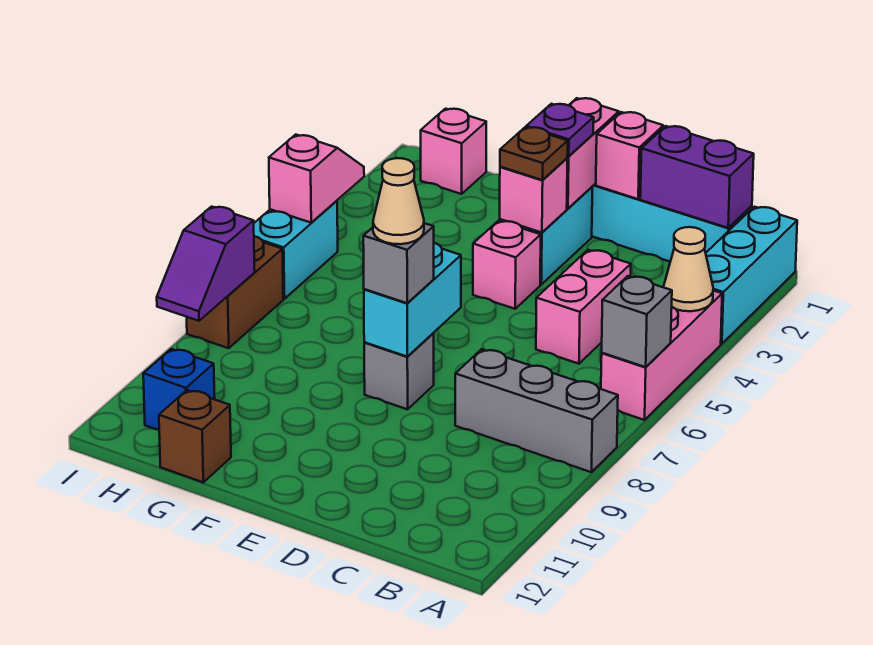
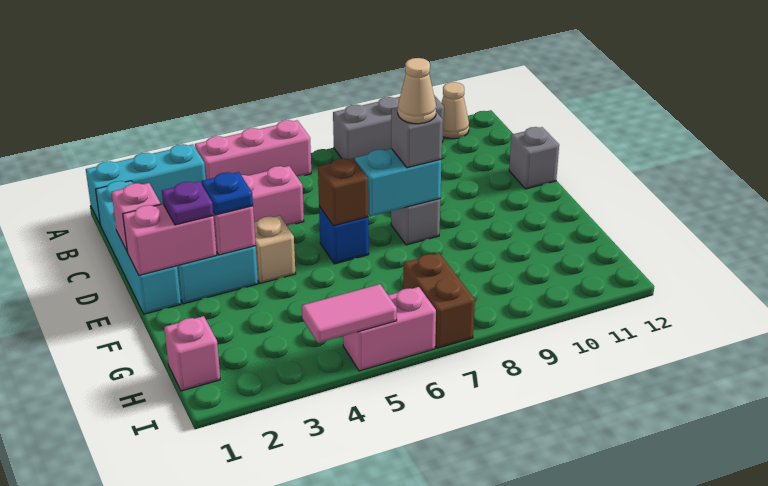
tan 1x1 cone [664,227,713,311] -> tan 1x1 cone moved to [442,82,469,139]
grey 1x1 brick [602,276,672,367] -> grey 1x1 brick moved to [509,127,559,189]
grey 1x3 brick [455,349,618,472] -> grey 1x3 brick turned to [333,95,444,160]
purple 1x2 brick [640,126,754,228] -> none
brown 1x1 plate [500,127,568,180] -> blue 1x1 plate [202,172,253,215]
pink 1x1 brick [473,221,541,309] -> tan 1x1 brick [254,216,295,283]
brown 1x1 brick [159,390,231,482] -> brown 1x1 brick moved to [318,158,368,226]
blue 1x1 brick [143,349,215,430] -> blue 1x1 brick moved to [319,206,369,264]
pink 1x2 slope [269,135,364,223] -> pink 1x2 tile [302,284,397,343]
cyan 1x2 brick [254,201,338,299] -> pink 1x2 brick [343,287,436,371]
brown 1x2 brick [187,236,283,348] -> brown 1x2 brick turned to [403,253,475,348]
purple 1x2 slope [157,207,255,321] -> none

